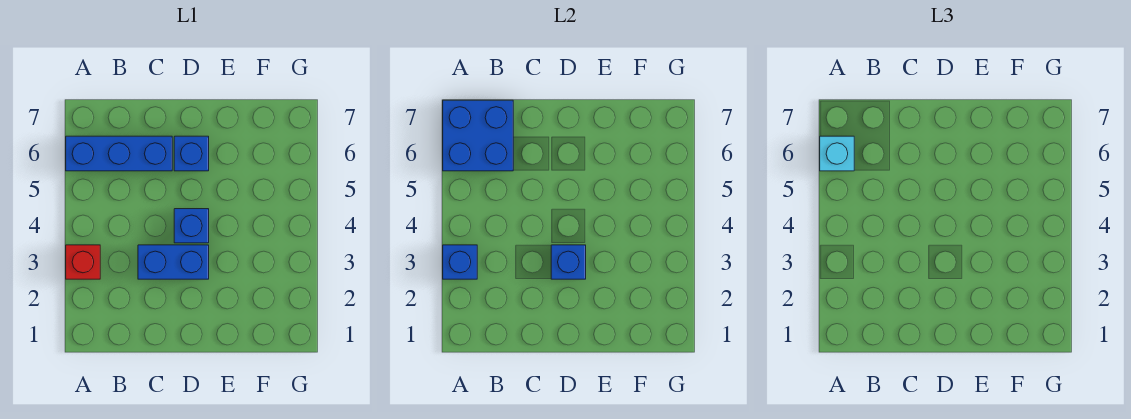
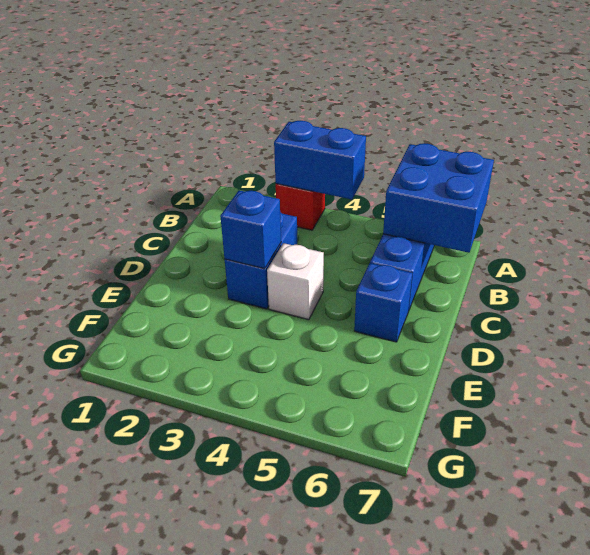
blue 1x1 brick [443,245,477,279] -> blue 1x2 brick [274,121,366,199]
cyan 1x1 brick [820,136,854,171] -> none
blue 1x1 brick [174,209,209,243] -> white 1x1 brick [267,243,324,320]

